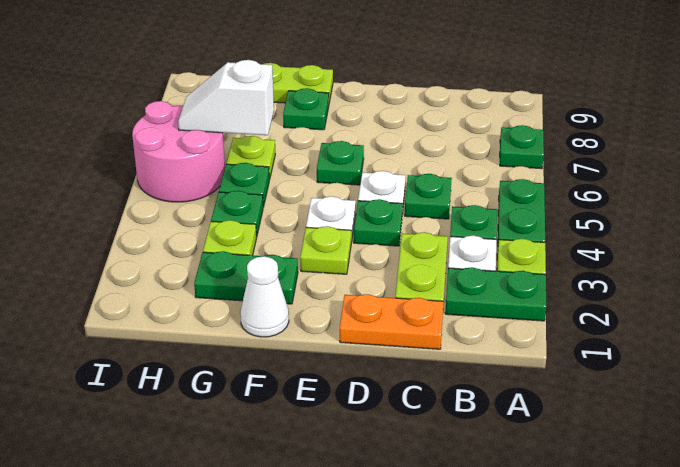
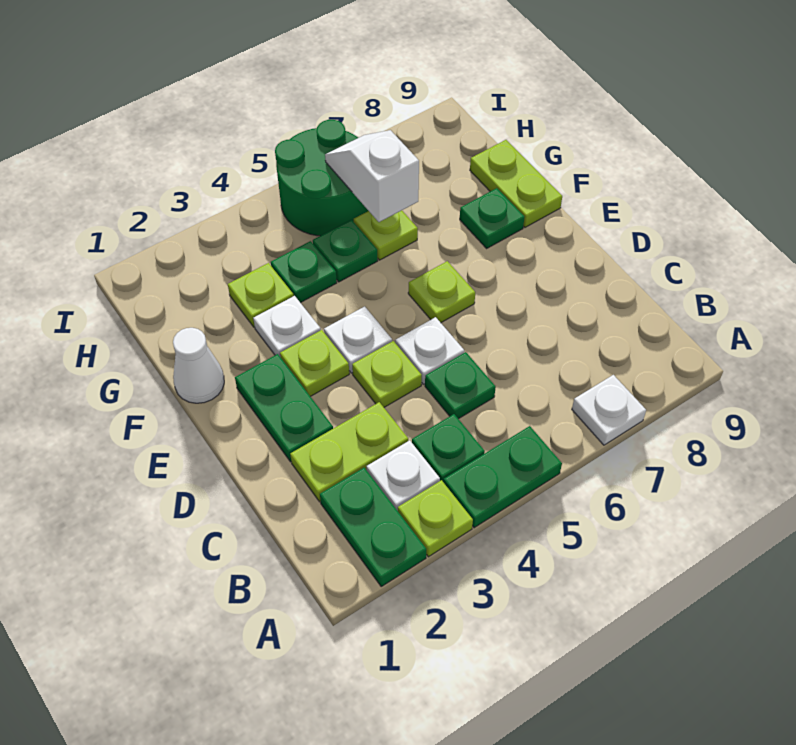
green 1x1 plate [500,125,544,169] -> white 1x1 plate [572,375,646,445]
orange 1x2 plate [340,294,444,349] -> none
green 1x1 plate [354,199,403,246] -> lime 1x1 plate [352,341,422,407]
green 1x1 plate [317,141,364,185] -> lime 1x1 plate [408,261,475,323]
green 1x2 plate [194,251,298,304] -> green 1x2 plate moved to [235,354,333,462]
none -> white 1x1 plate [253,296,321,356]
pink 2x2 round brick [132,101,225,202] -> green 2x2 round brick [275,120,368,236]

